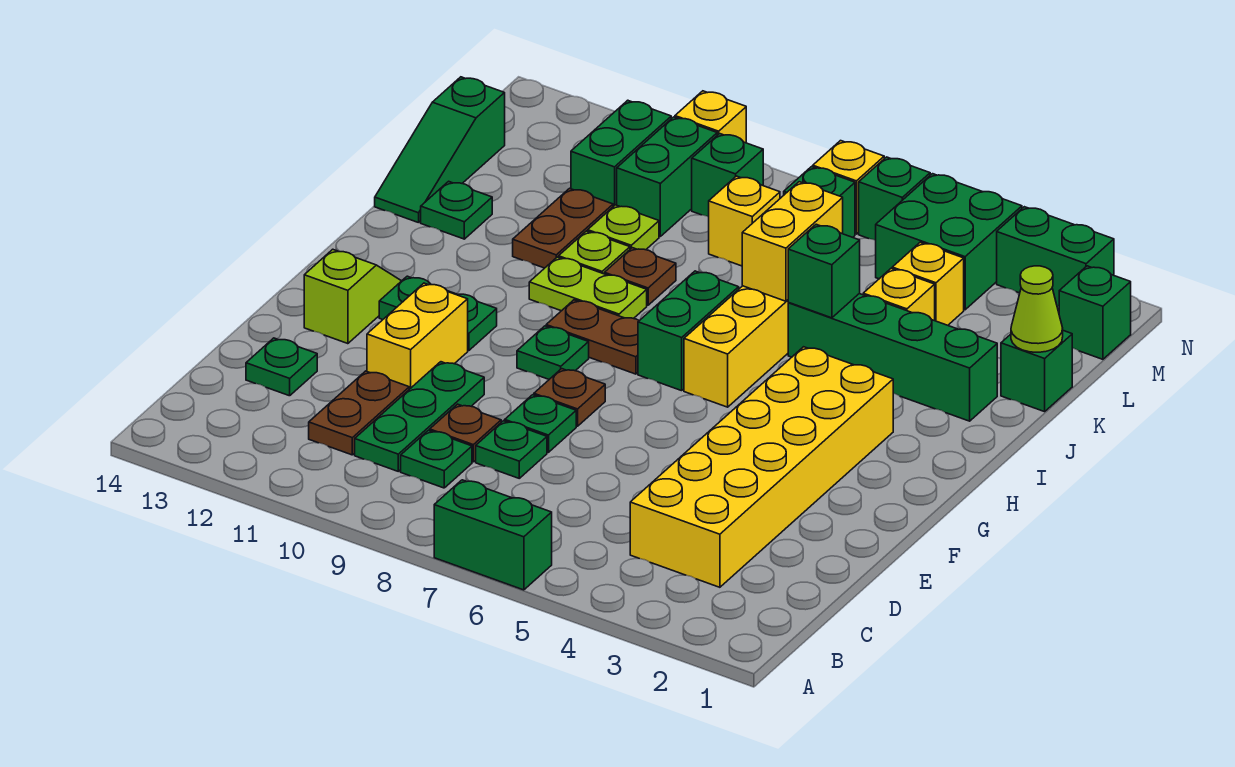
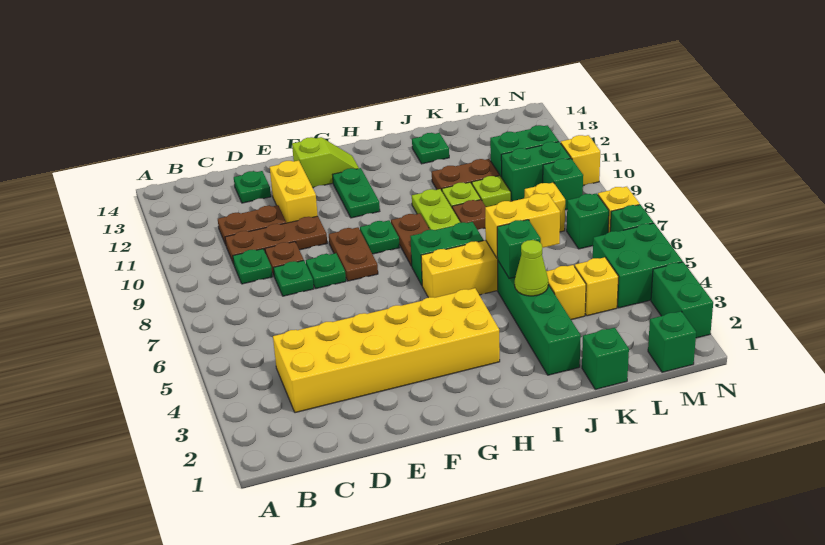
green 1x2 brick [434,480,552,590] -> none
green 1x3 plate [355,362,484,471] -> brown 1x3 plate [225,216,327,264]
yellow 1x2 brick [367,283,468,389] -> yellow 1x2 brick turned to [270,160,318,223]
brown 1x1 plate [534,369,605,426] -> brown 1x2 plate [329,227,378,281]
green 1x3 slope [375,77,505,223] -> none
lime 1x1 cone [1011,266,1063,352] -> lime 1x1 cone moved to [515,240,548,296]

